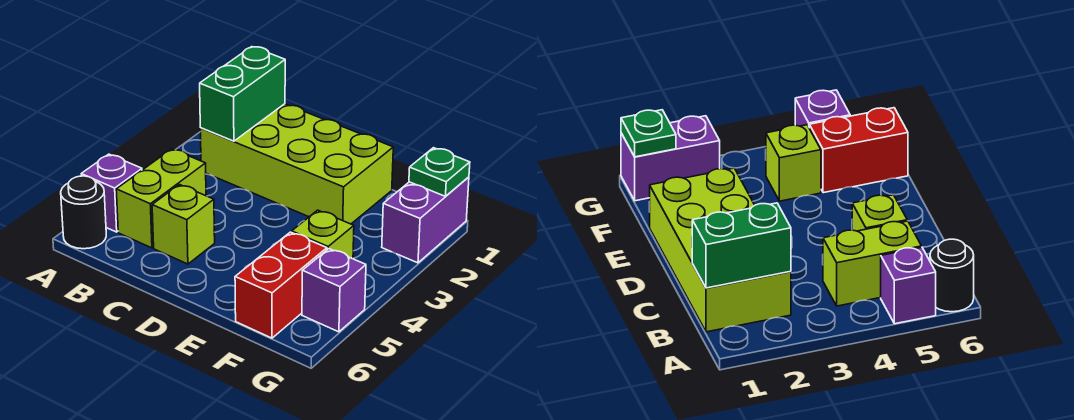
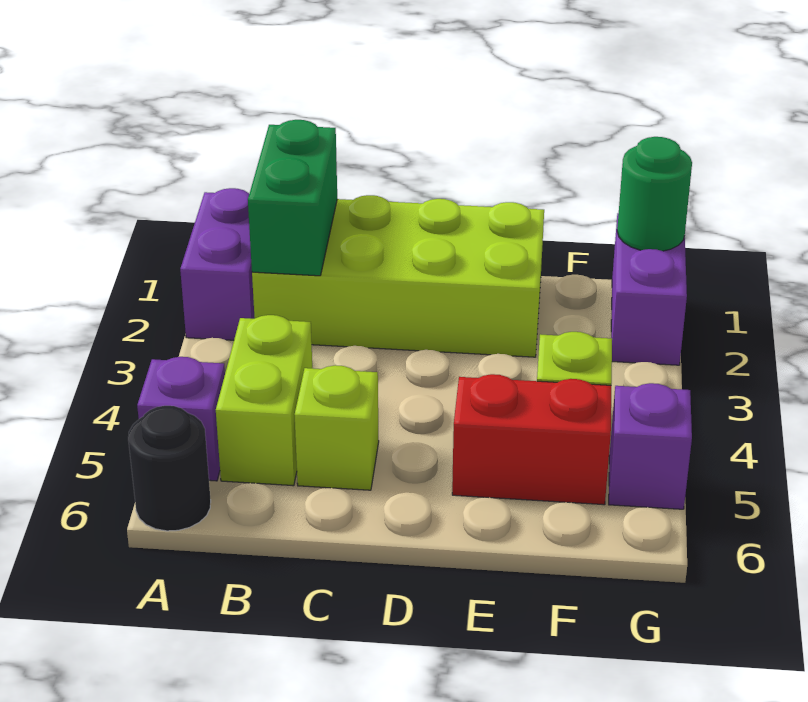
none -> purple 1x2 brick [180,188,255,340]
red 1x2 brick [235,232,327,338] -> red 1x2 brick turned to [452,374,611,505]
green 1x1 plate [409,148,470,196] -> green 1x1 round brick [617,137,692,251]

